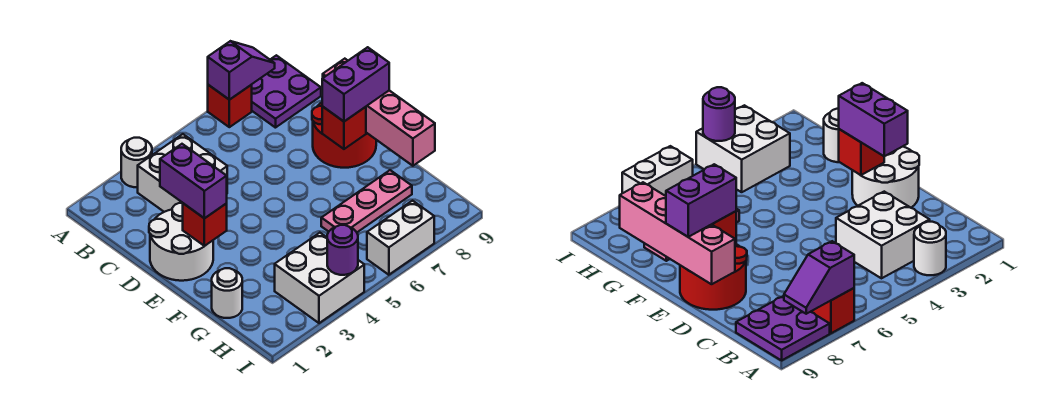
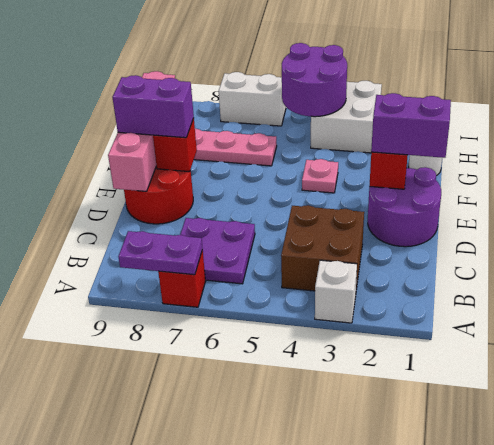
white 1x1 round brick [121,138,152,187] -> white 1x1 brick [315,260,357,323]
purple 1x2 slope [208,41,275,100] -> purple 1x2 plate [118,231,203,275]
purple 2x2 plate [252,55,321,128] -> purple 2x2 plate moved to [180,218,255,284]
white 2x2 brick [138,134,227,212] -> brown 2x2 brick [281,205,364,291]
white 2x2 round brick [149,203,213,281] -> purple 2x2 round brick [368,167,441,247]
purple 1x2 brick [160,144,227,218] -> purple 1x2 brick turned to [371,93,451,158]
none -> pink 1x1 plate [302,159,338,193]
purple 1x1 round brick [327,225,358,275] -> purple 2x2 round brick [282,43,347,117]

